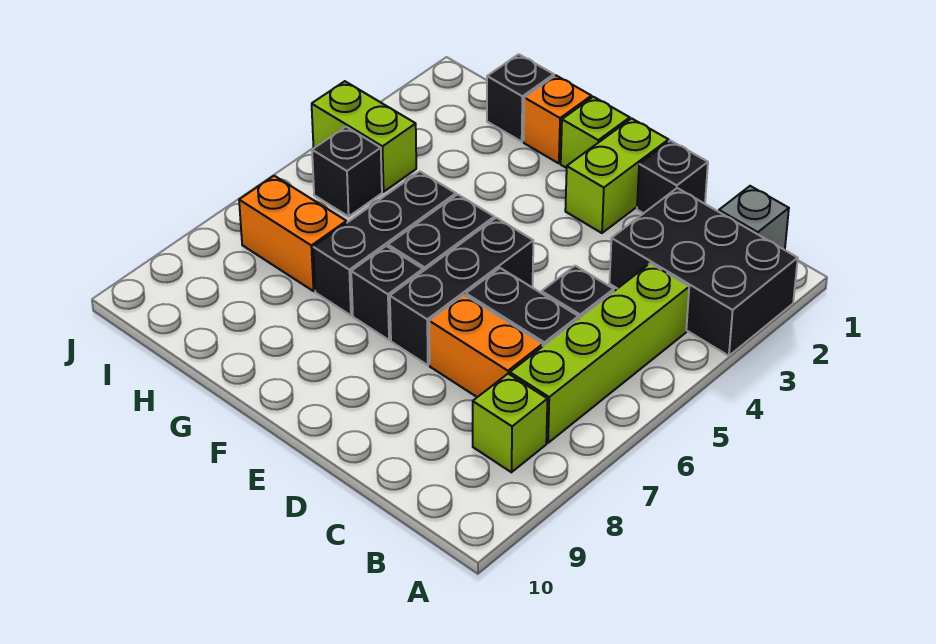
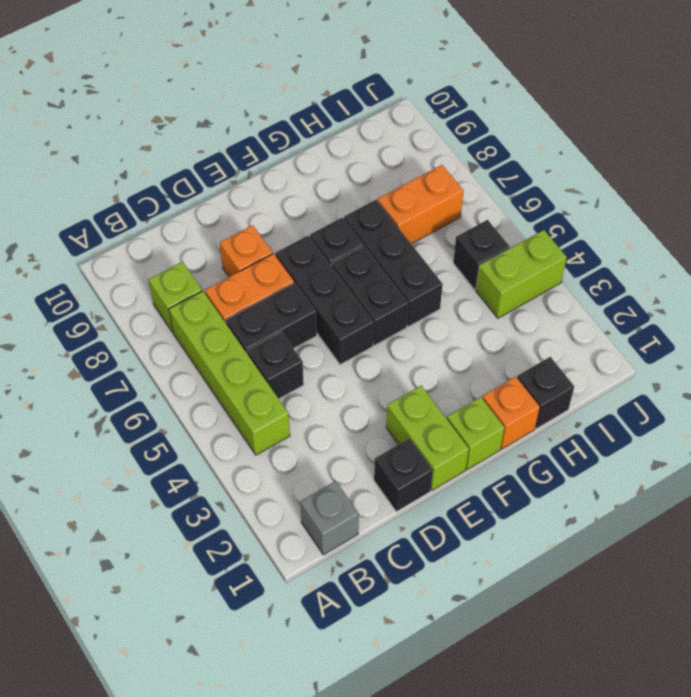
black 2x3 brick [609,188,798,356] -> none
none -> orange 1x1 brick [220,225,273,277]

